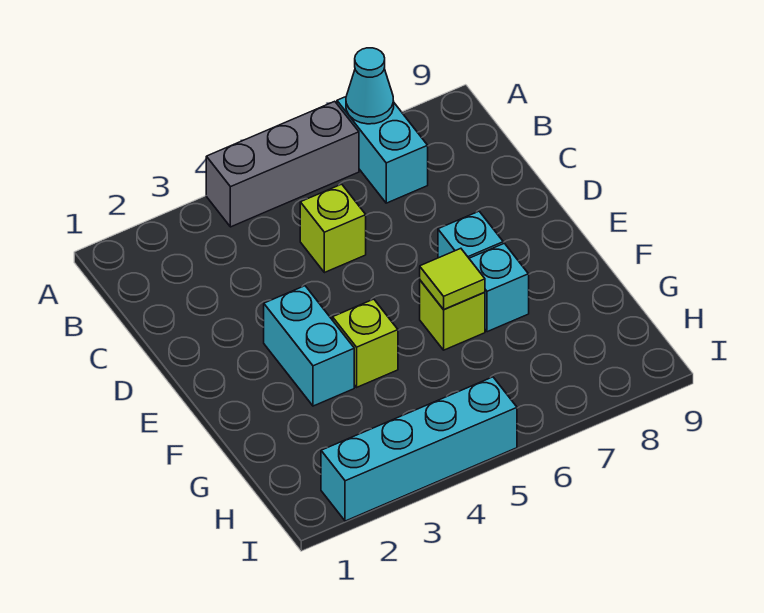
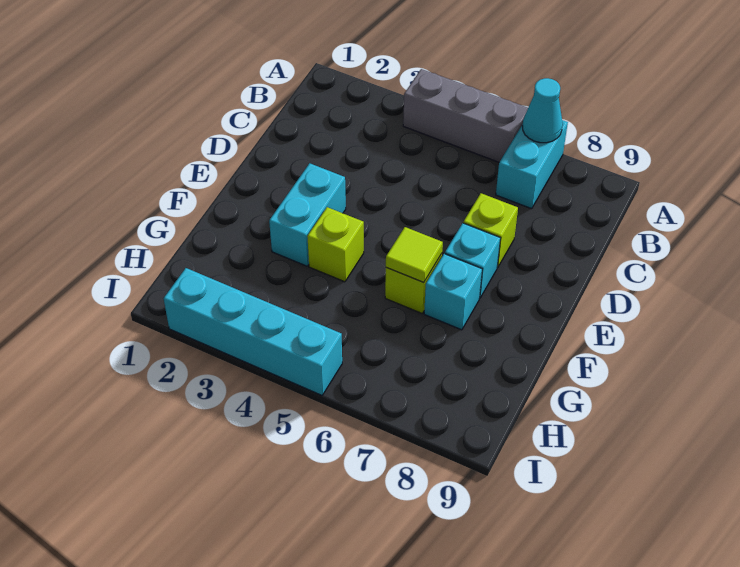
lime 1x1 brick [300,184,366,273] -> lime 1x1 brick moved to [463,193,518,267]

